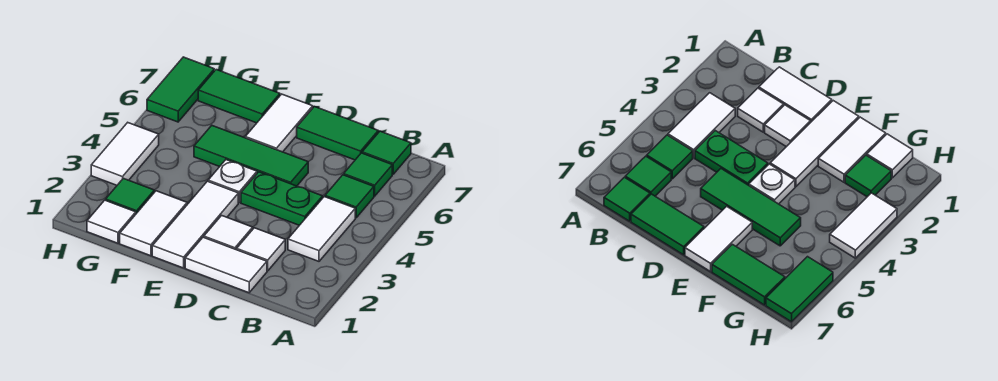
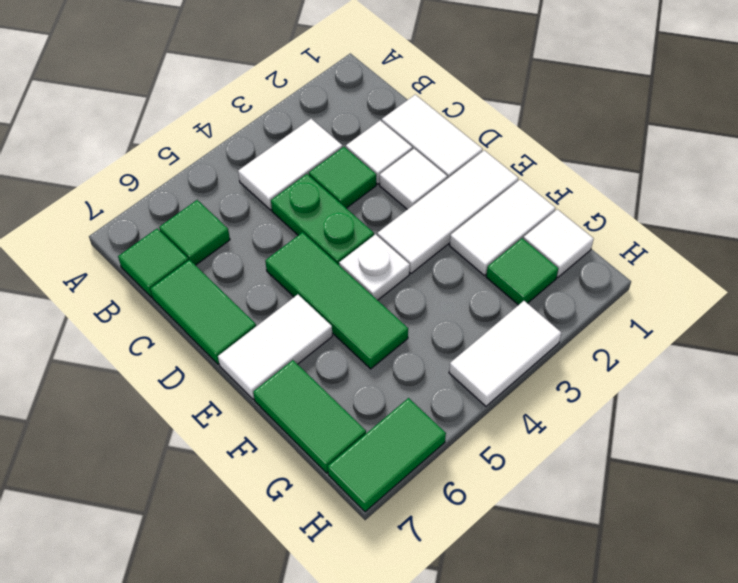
green 1x1 tile [325,175,374,218] -> green 1x1 tile moved to [309,147,376,208]

